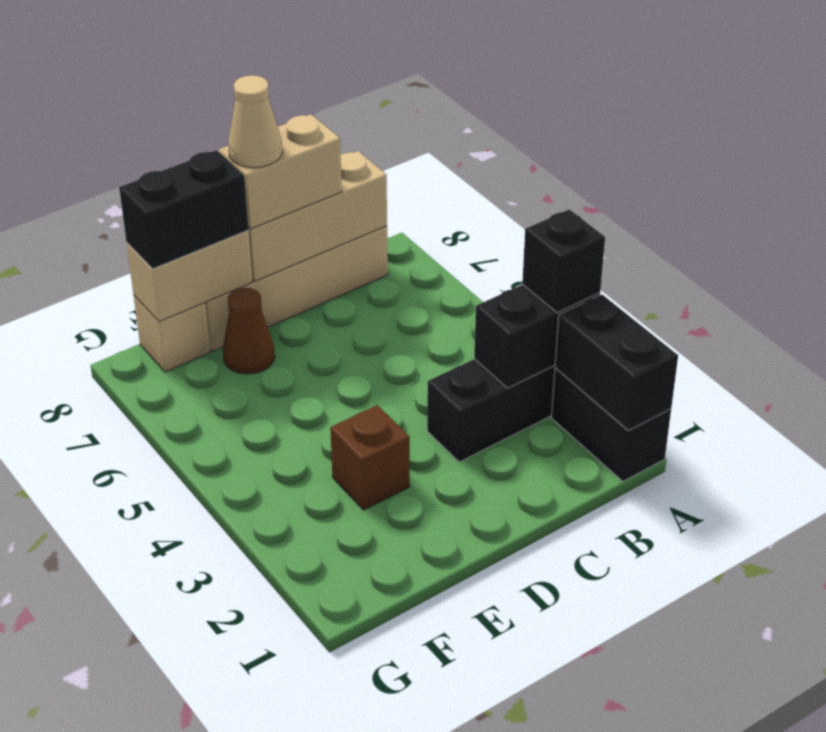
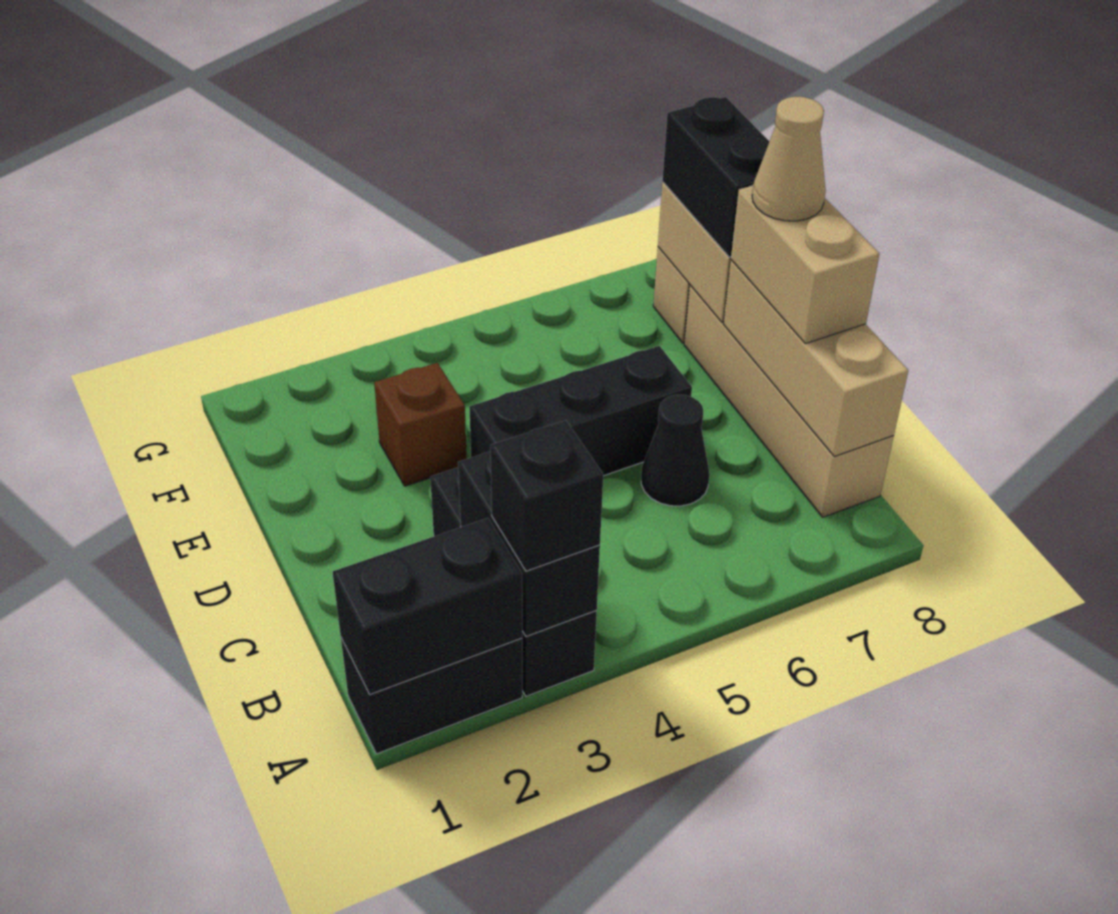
none -> black 1x1 cone [641,395,709,506]
none -> black 1x3 brick [469,346,692,476]
brown 1x1 cone [223,288,275,374] -> none

